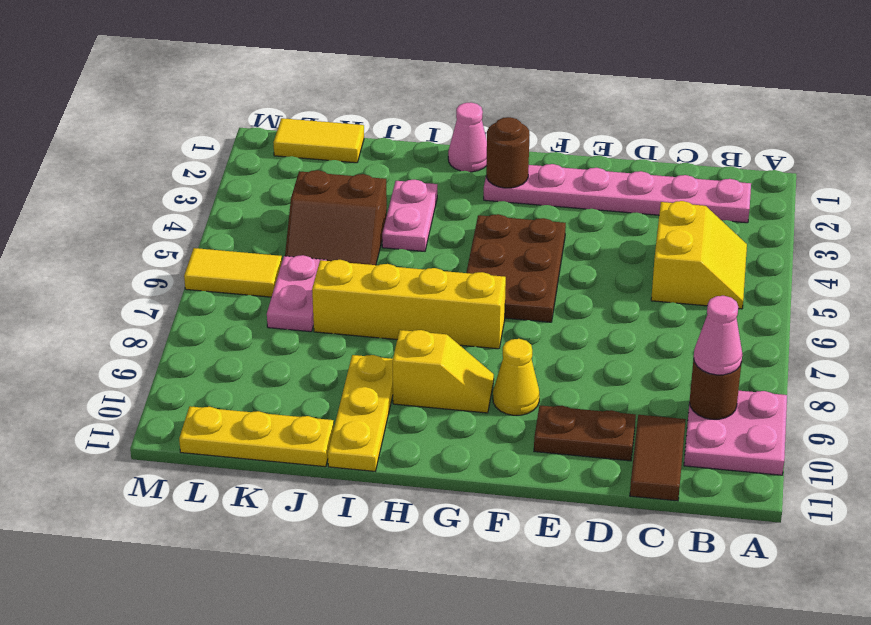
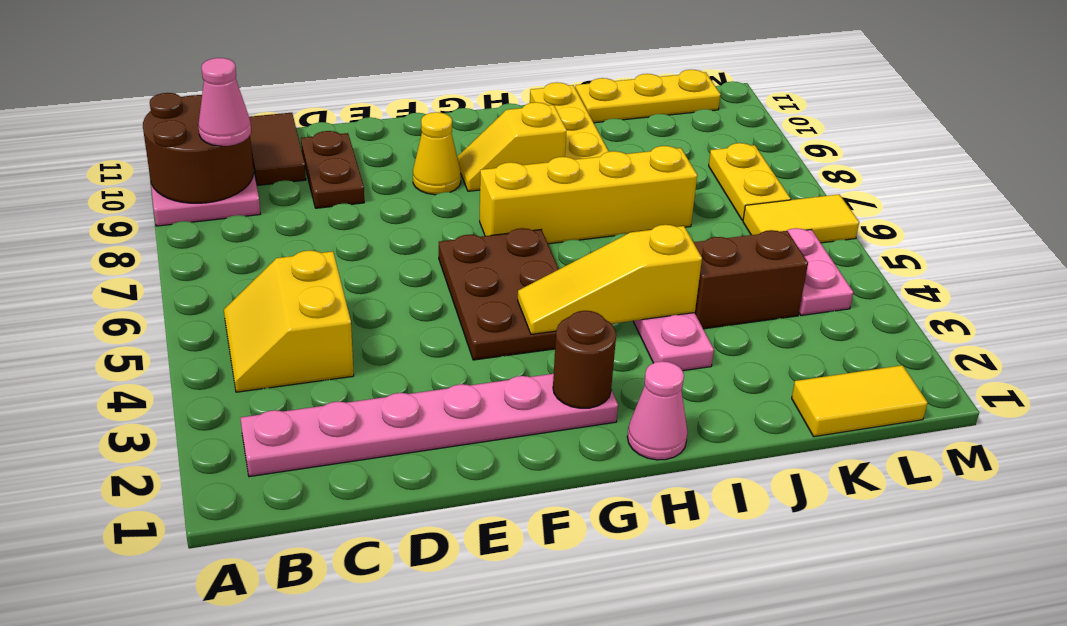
brown 1x1 round brick [690,359,741,419] -> brown 2x2 round brick [143,93,254,203]
brown 1x2 plate [534,405,636,461] -> brown 1x2 plate turned to [301,131,364,208]
none -> yellow 1x3 slope [518,225,702,334]
pink 1x2 plate [267,255,327,332] -> pink 1x2 plate moved to [787,228,853,315]
none -> yellow 1x2 plate [709,143,791,220]

